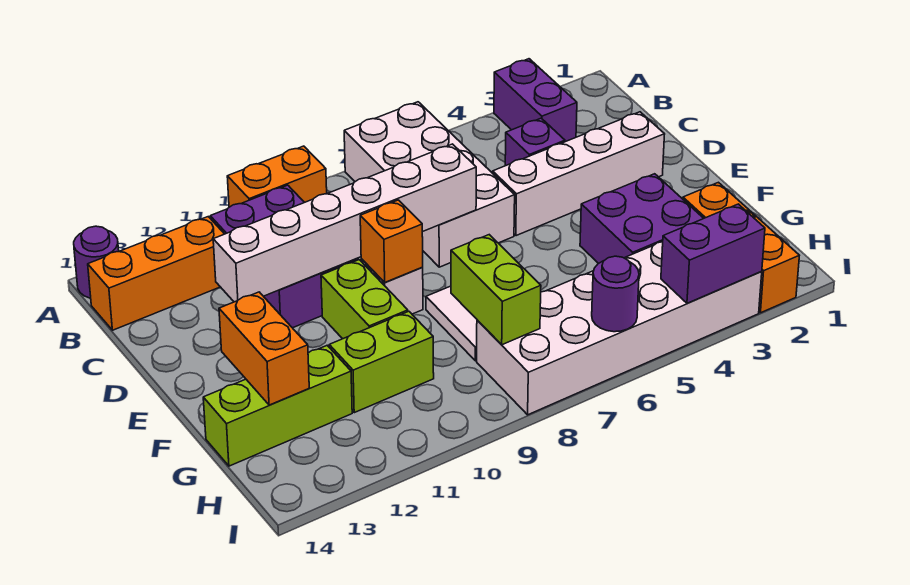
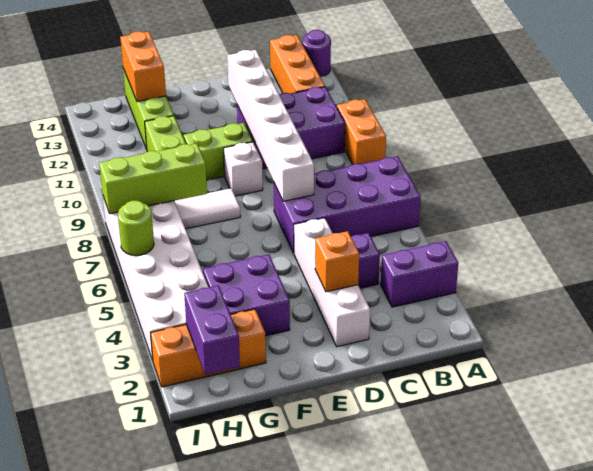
white 2x4 brick [344,102,515,267] -> purple 2x4 brick [274,157,421,253]
orange 1x1 brick [360,200,423,282] -> orange 1x1 brick moved to [315,231,359,292]
orange 1x2 brick [219,292,309,405] -> orange 1x2 brick turned to [120,31,166,101]
lime 1x2 brick [451,235,541,345] -> lime 1x3 brick [99,144,207,214]
purple 1x2 brick [661,204,765,303] -> purple 1x2 brick moved to [184,285,240,375]
purple 1x1 round brick [592,256,639,332] -> lime 1x1 round brick [118,201,154,256]

